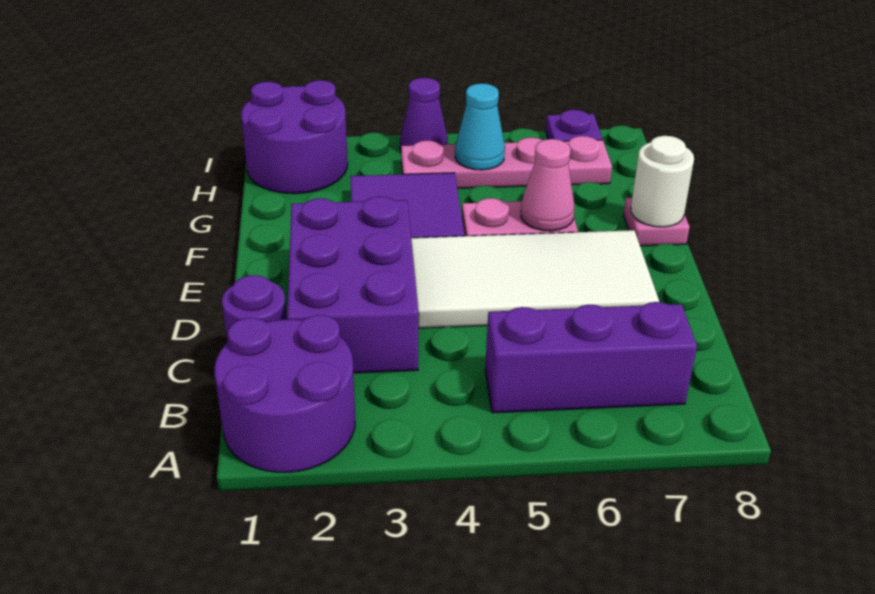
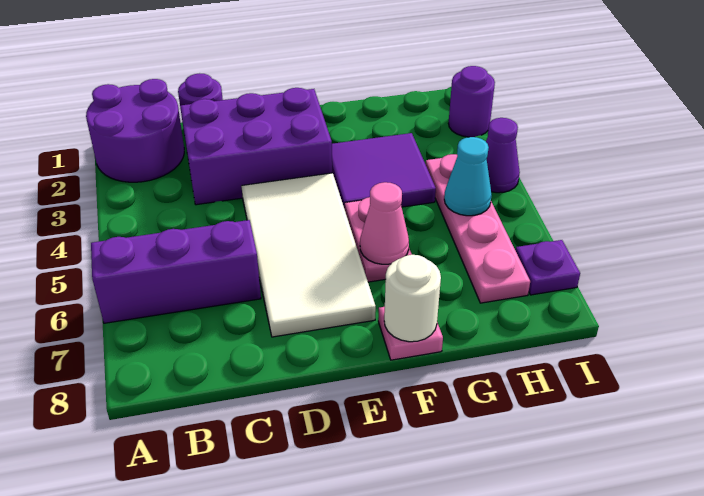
purple 1x3 brick [485,302,697,413] -> purple 1x3 brick turned to [91,220,261,323]
purple 2x2 round brick [241,80,348,194] -> purple 1x1 round brick [448,66,495,137]

